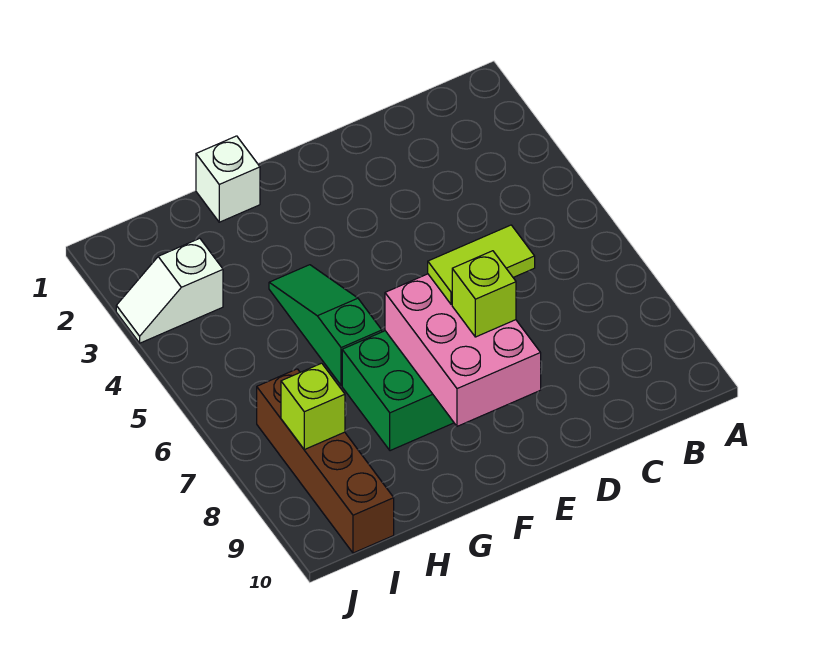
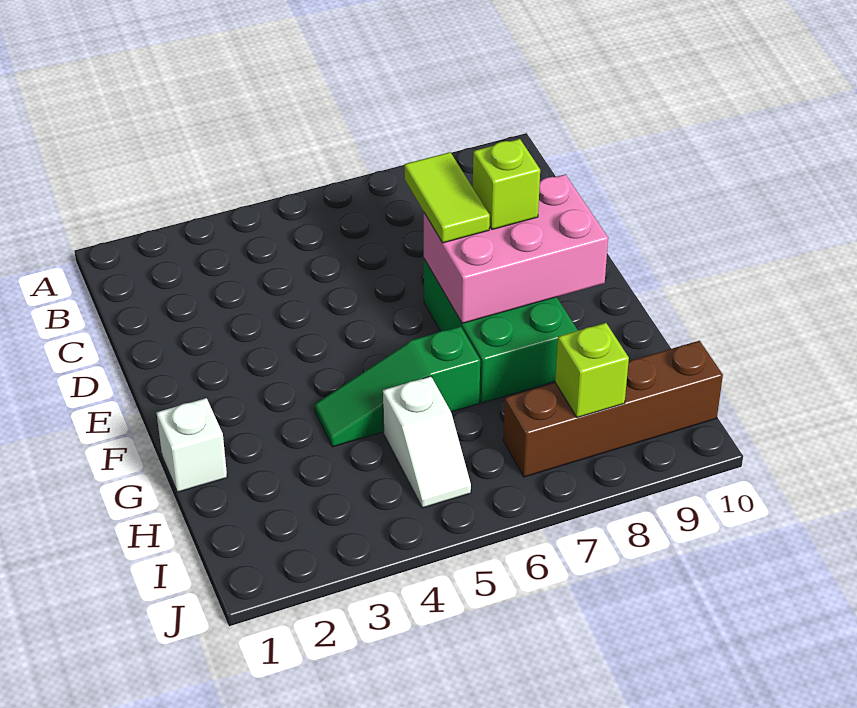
white 1x2 slope [116,238,223,343] -> white 1x2 slope moved to [383,376,471,508]

